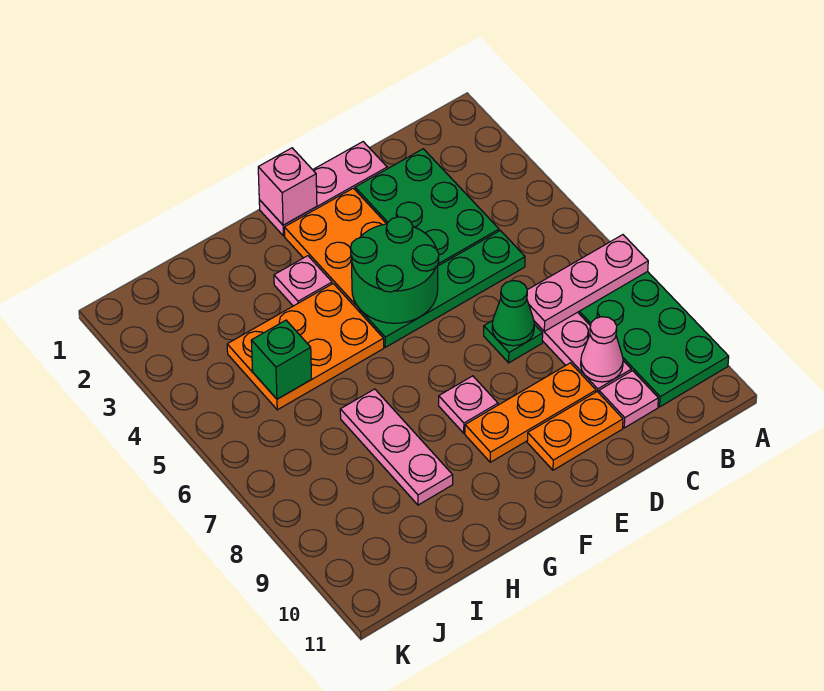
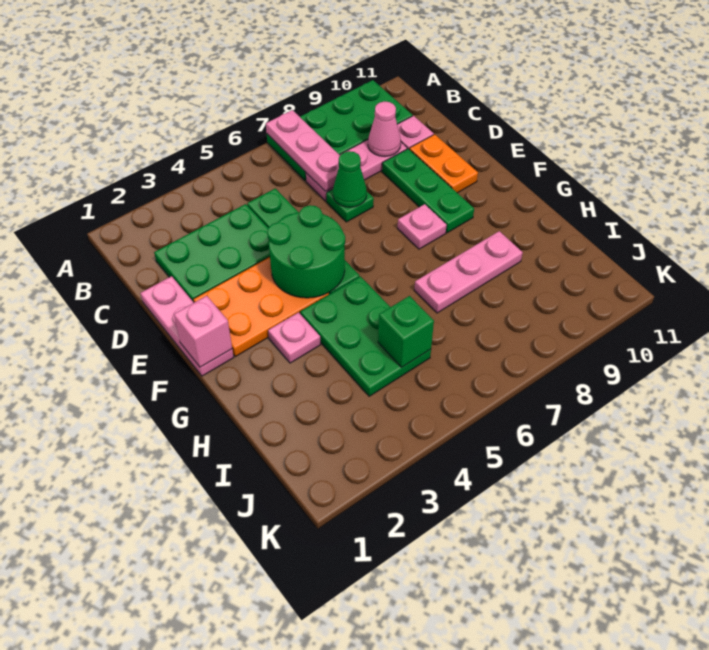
orange 1x3 plate [465,363,596,462] -> green 1x3 plate [382,149,474,233]
orange 2x3 plate [227,284,384,410] -> green 2x3 plate [300,276,431,396]

